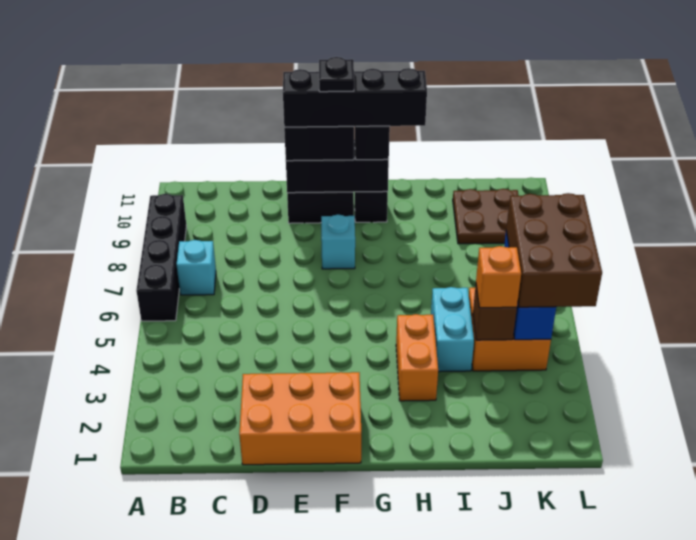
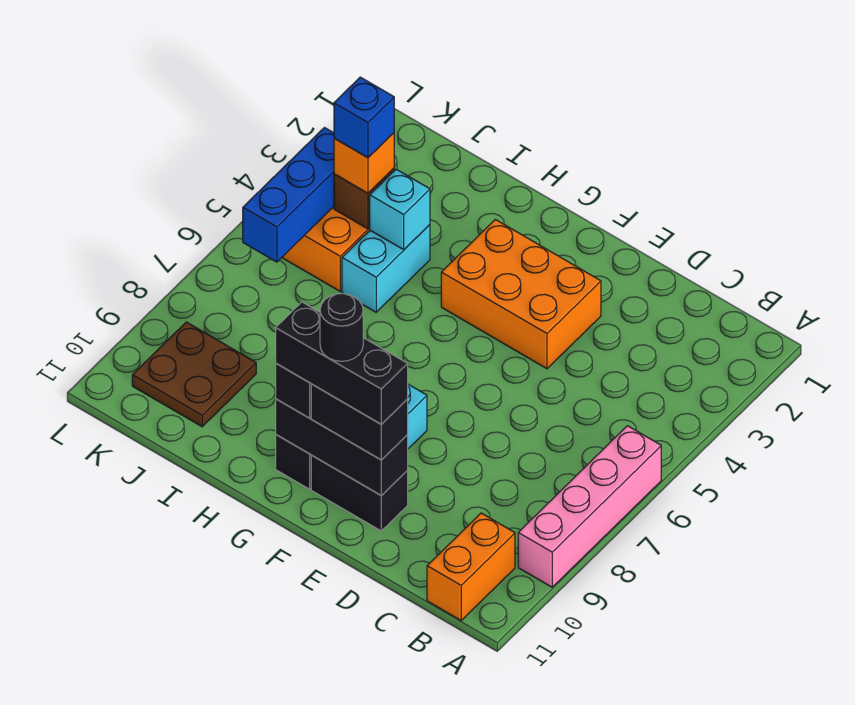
black 1x4 brick [136,194,186,321] -> pink 1x4 brick [518,426,661,587]
cyan 1x1 brick [177,240,216,295] -> cyan 1x1 brick moved to [370,169,430,250]
orange 2x3 brick [239,372,361,465] -> orange 2x3 brick moved to [441,219,601,369]
black 1x4 brick [283,68,427,127] -> black 1x3 brick [276,302,408,424]
black 1x1 plate [319,57,354,92] -> black 1x1 round brick [320,293,363,361]
orange 1x2 brick [396,314,438,401] -> orange 1x2 brick moved to [427,513,515,620]
none -> blue 1x1 brick [334,77,394,158]
brown 2x3 brick [506,193,602,307] -> none

